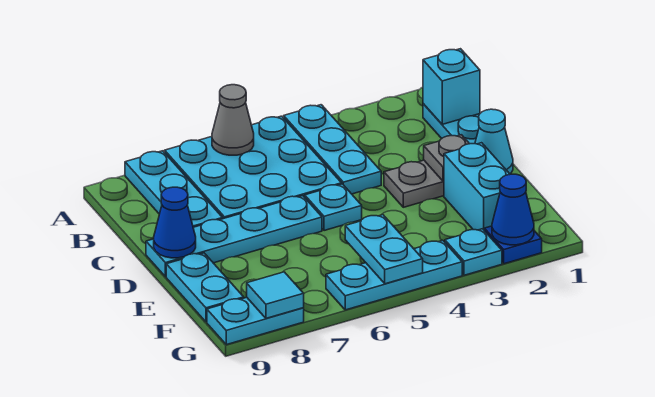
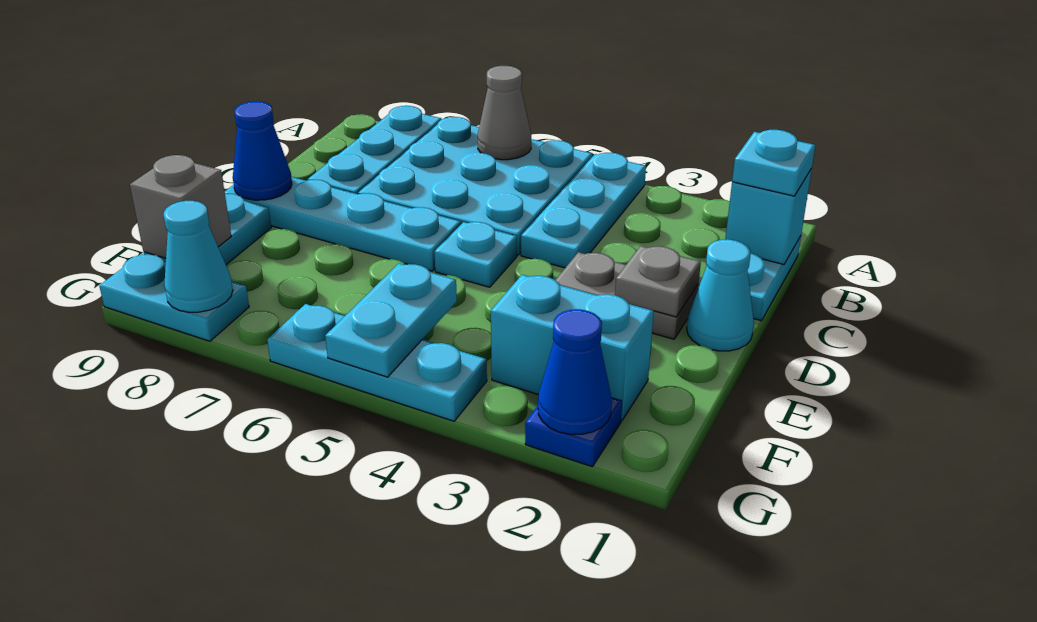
cyan 1x2 brick [444,143,510,231] -> cyan 1x2 brick turned to [491,275,654,420]
none -> grey 1x1 brick [130,155,231,258]
cyan 1x1 plate [445,229,502,275] -> cyan 1x1 plate moved to [732,130,815,196]
cyan 1x1 tile [247,272,304,318] -> cyan 1x1 cone [164,201,233,312]

